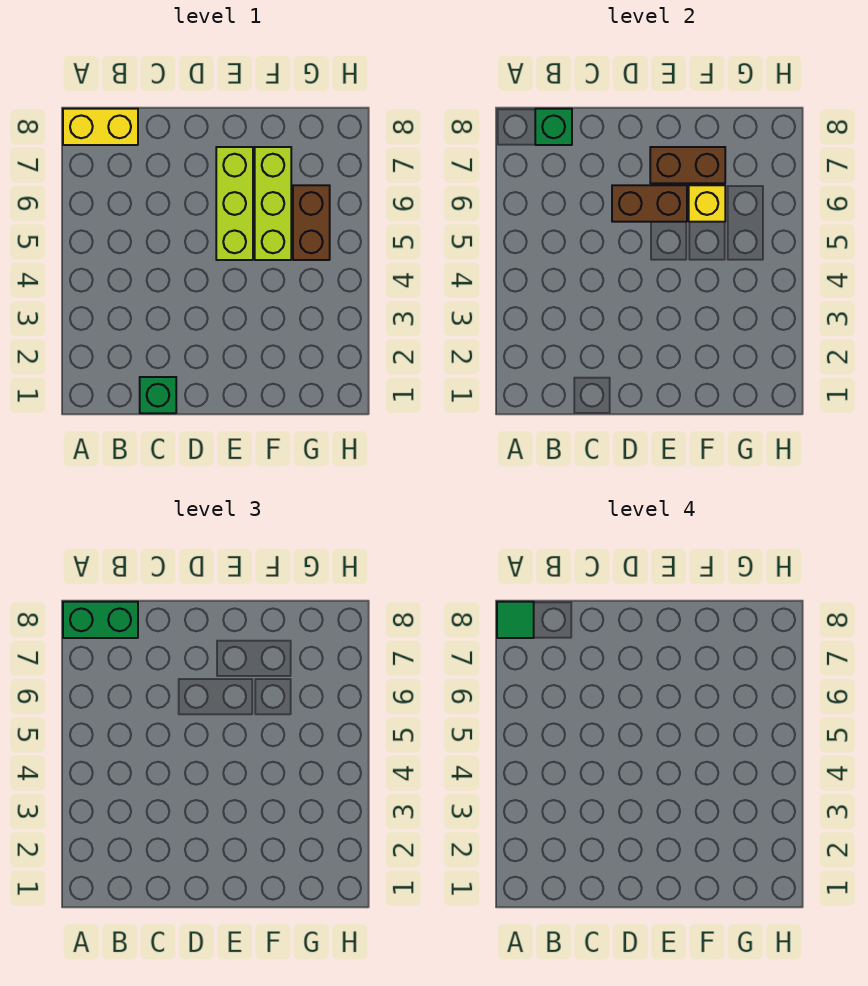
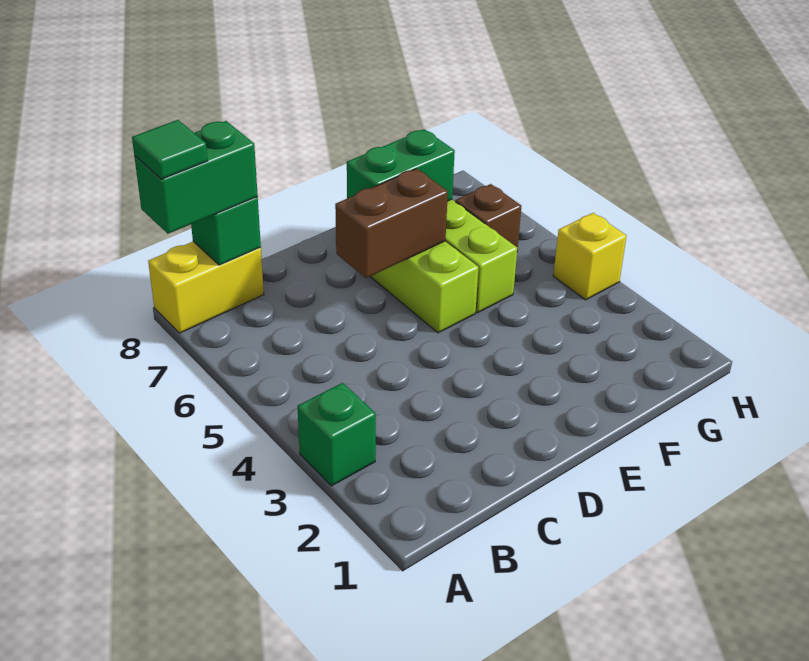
green 1x1 brick [140,377,176,413] -> green 1x1 brick moved to [297,383,376,486]
brown 1x2 brick [650,147,725,183] -> green 1x2 brick [347,129,455,201]
yellow 1x1 brick [689,185,725,222] -> yellow 1x1 brick moved to [553,213,626,300]
brown 1x2 brick [293,185,330,260] -> brown 1x1 brick [455,184,521,250]

